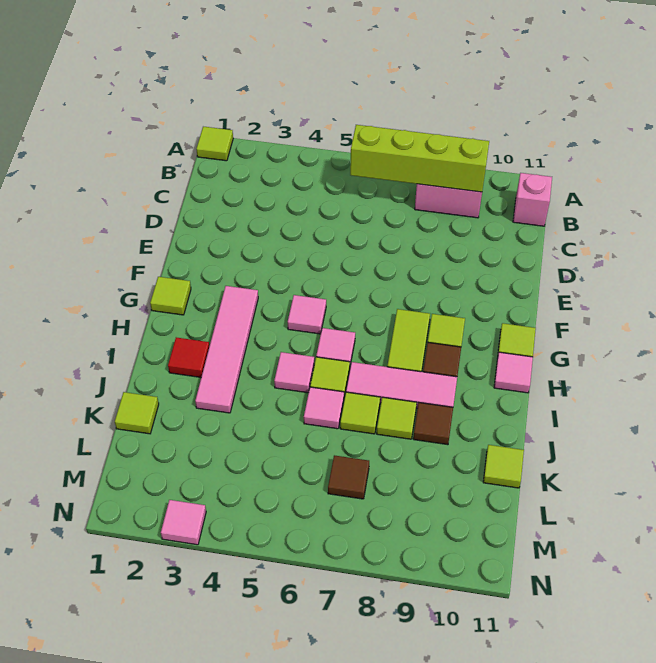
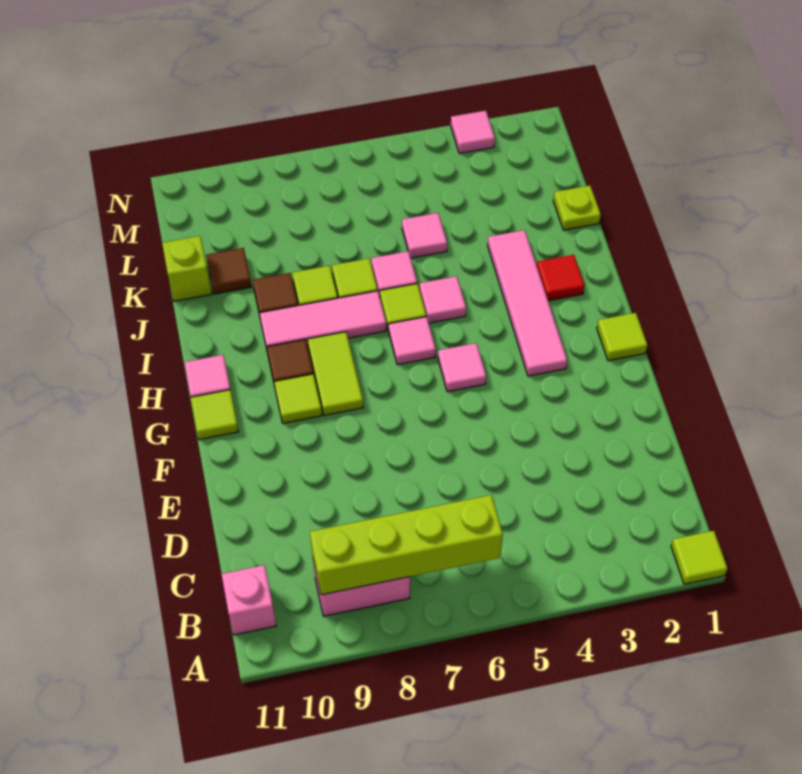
lime 1x1 tile [115,392,159,434] -> lime 1x1 plate [553,186,601,230]
none -> pink 1x1 tile [402,213,447,258]
lime 1x1 tile [483,445,524,488] -> lime 1x1 brick [162,236,212,301]
brown 1x1 tile [328,455,369,499] -> brown 1x1 tile moved to [206,248,251,294]

